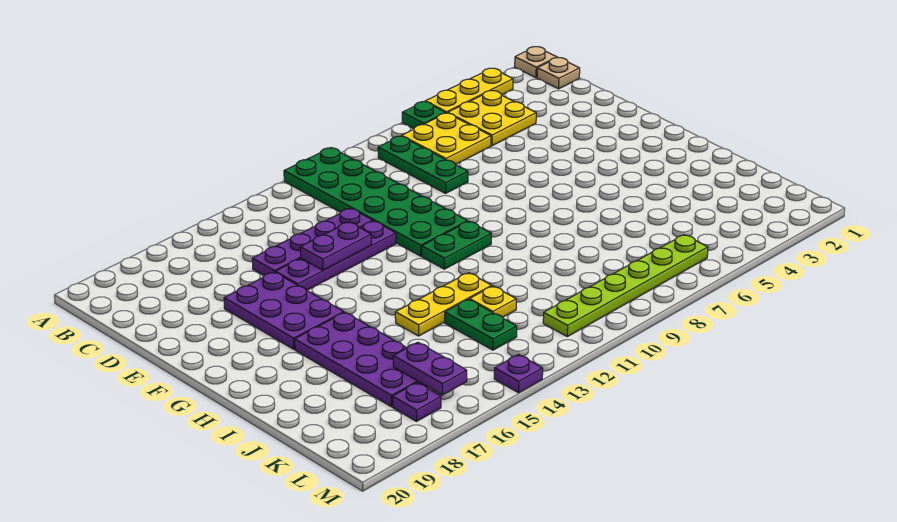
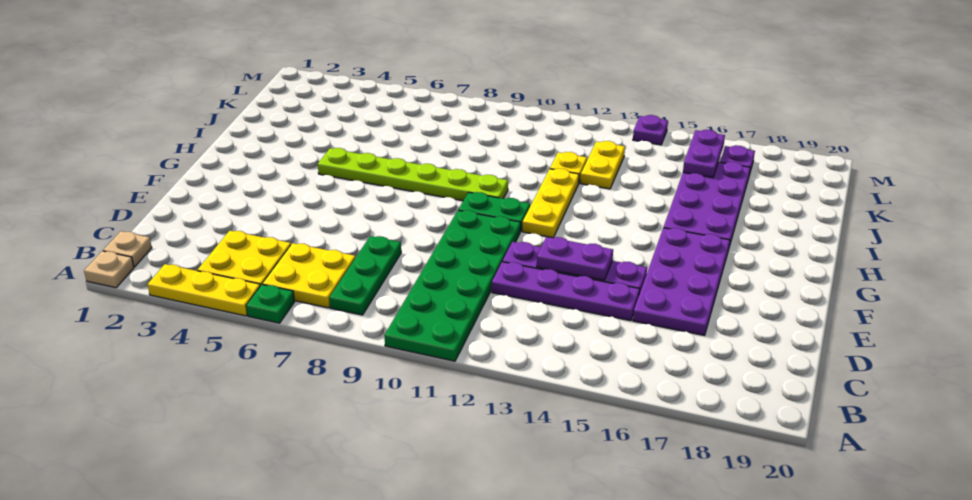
purple 2x3 plate [224,272,344,349] -> purple 2x4 plate [633,228,730,335]
yellow 1x3 plate [395,273,492,336] -> yellow 1x3 plate turned to [522,168,579,238]
green 1x2 plate [445,299,517,350] -> yellow 1x2 plate [580,141,625,189]
lime 1x6 plate [543,235,708,337] -> lime 1x6 plate moved to [318,148,508,201]

